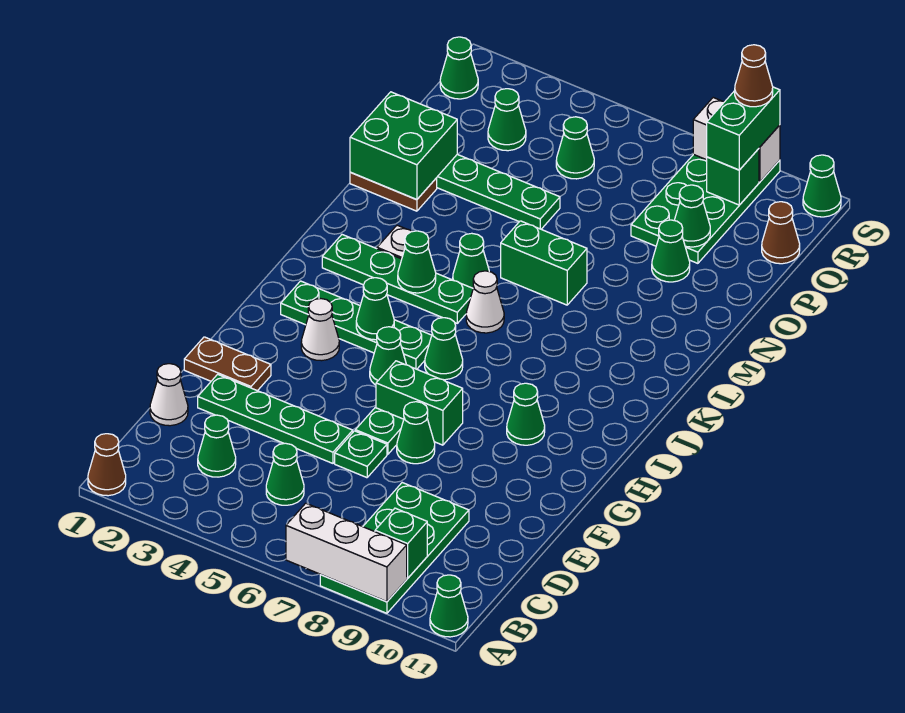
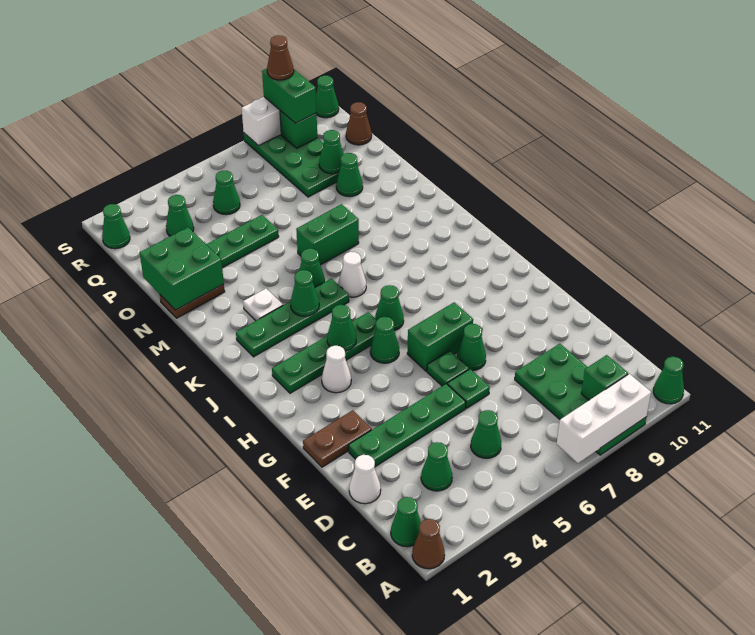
green 1x1 cone [507,383,545,445] -> green 1x1 cone moved to [391,497,421,547]

